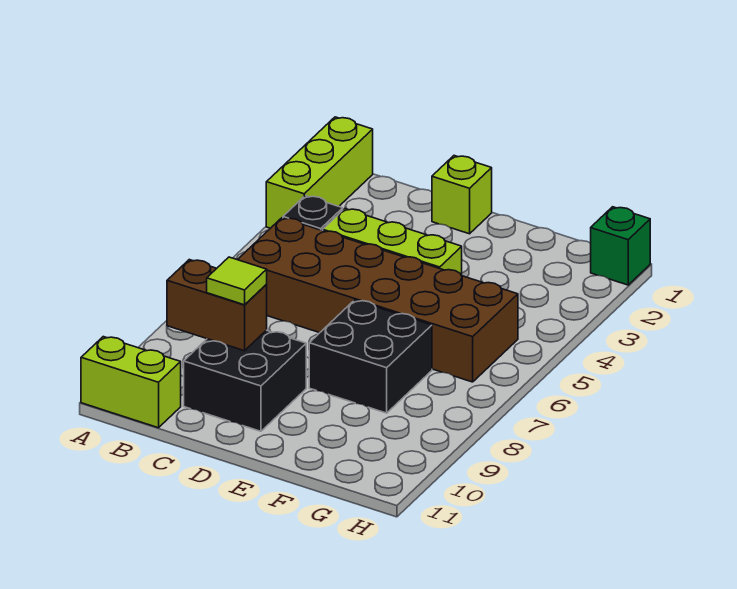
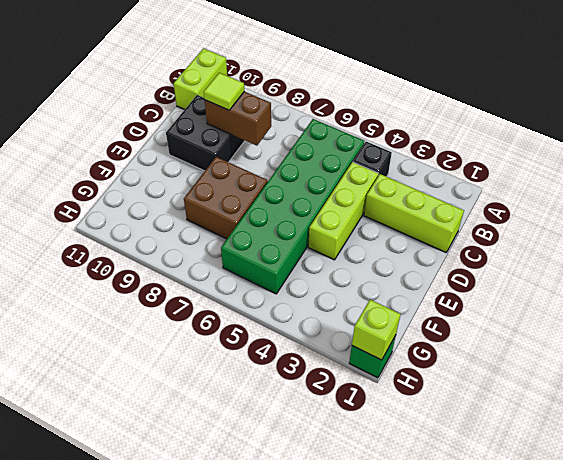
lime 1x3 brick [266,117,373,228] -> lime 1x3 brick moved to [364,174,464,252]
brown 2x6 brick [238,218,518,382] -> green 2x6 brick [221,119,364,294]
brown 1x2 brick [167,260,267,351] -> brown 1x2 brick turned to [205,92,271,146]
lime 1x1 brick [432,156,492,234] -> lime 1x1 brick moved to [352,300,401,360]
black 2x2 brick [309,300,432,413] -> brown 2x2 brick [184,157,268,239]

